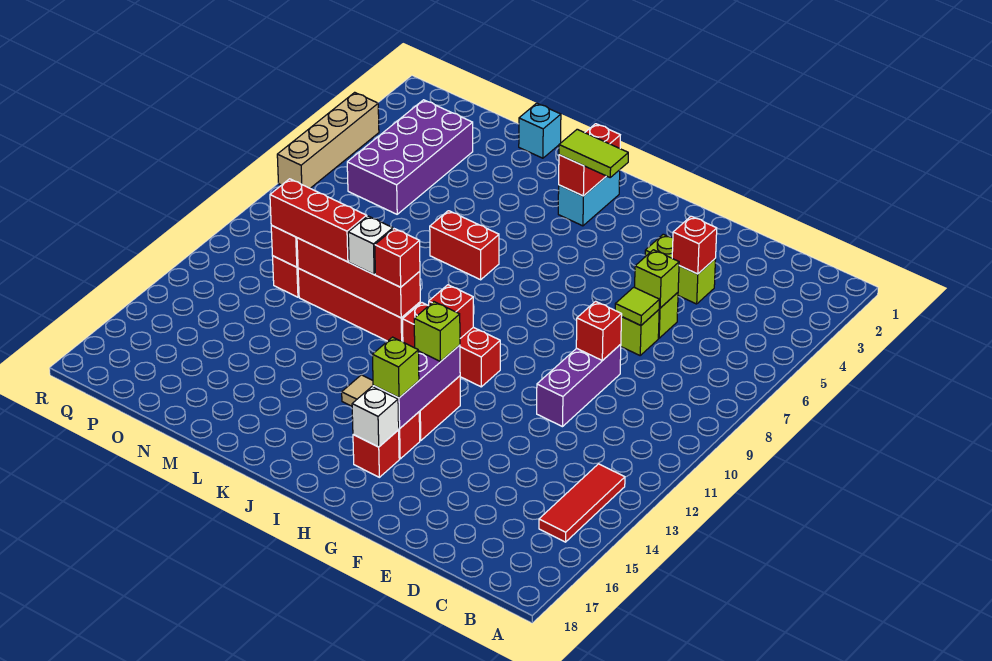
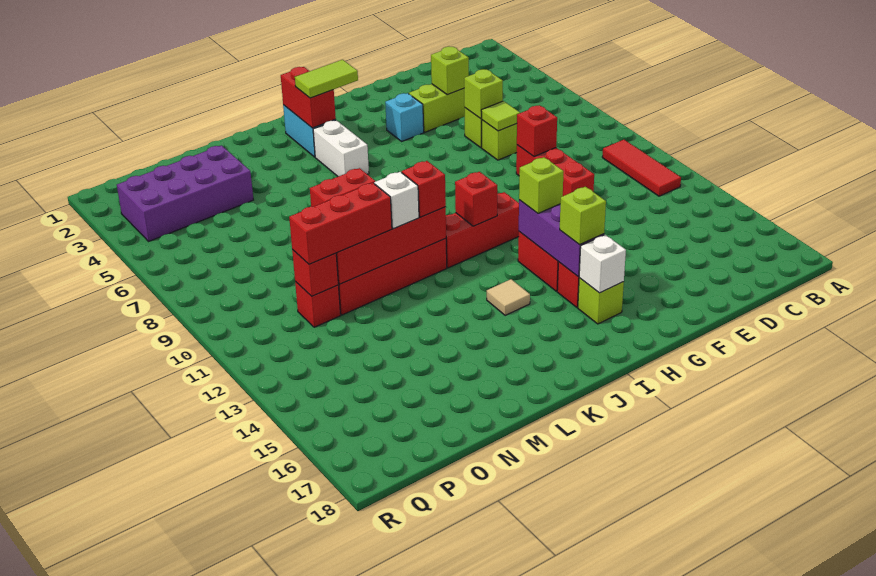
red 1x3 tile [539,464,625,542] -> red 1x3 tile moved to [602,140,681,196]
red 1x1 brick [672,216,717,274] -> lime 1x1 brick [431,47,469,95]
purple 1x3 brick [537,344,621,427] -> red 1x3 brick [516,145,594,196]
red 1x1 brick [353,430,399,477] -> lime 1x1 brick [578,278,624,324]
none -> white 1x2 brick [313,120,369,177]
cyan 1x1 brick [519,103,561,158] -> cyan 1x1 brick moved to [385,93,424,141]
purple 2x4 brick [347,100,473,214] -> purple 2x4 brick turned to [117,145,253,241]
tan 1x4 brick [277,92,379,188] -> none

